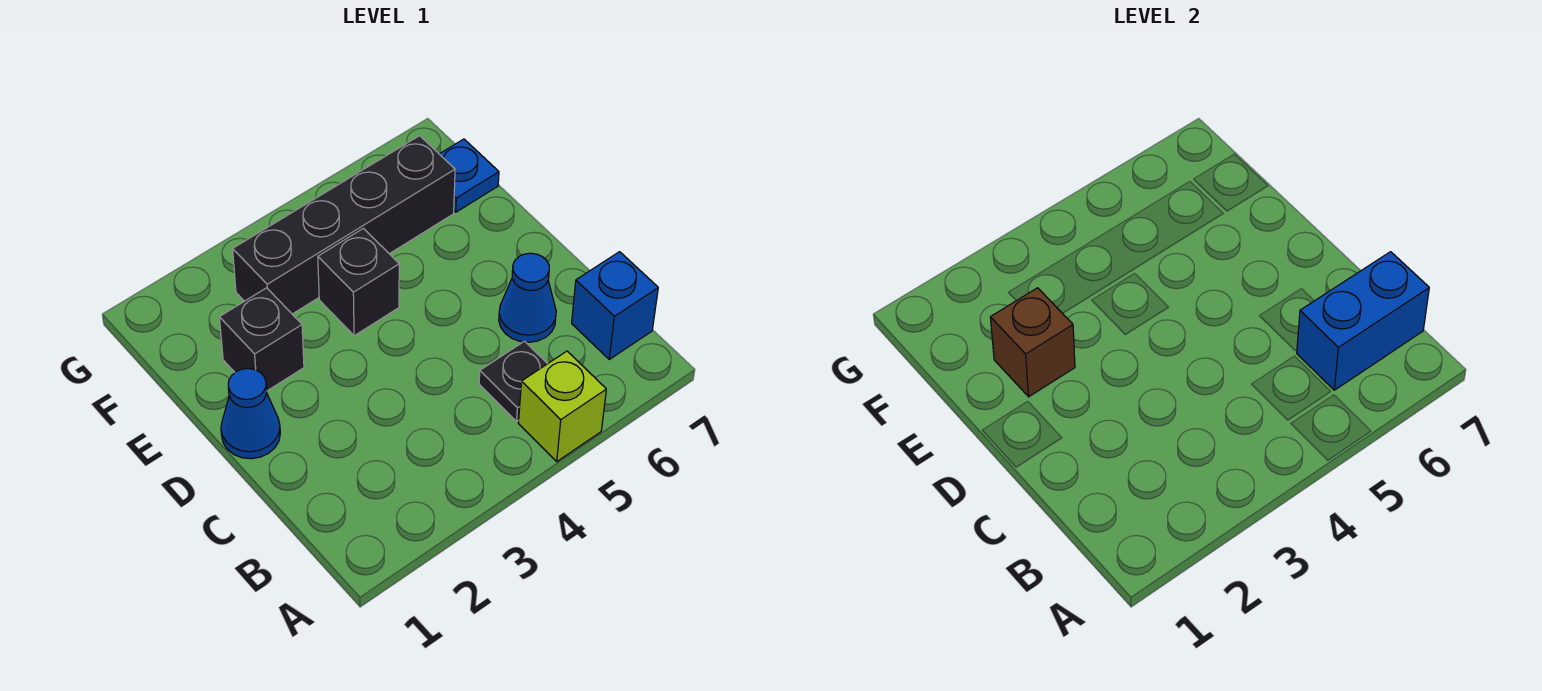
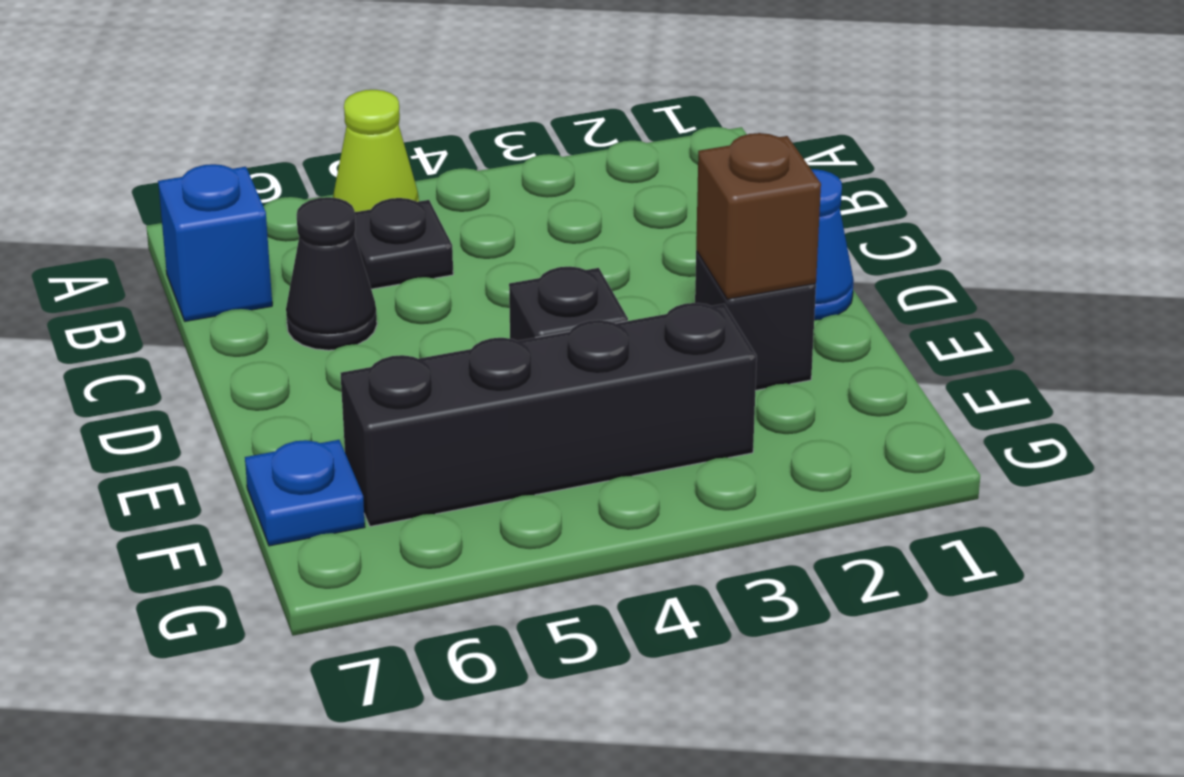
lime 1x1 brick [518,351,606,461] -> lime 1x1 cone [333,90,419,212]
blue 1x2 brick [1297,252,1429,390] -> none
blue 1x1 cone [499,253,556,342] -> black 1x1 cone [286,197,377,350]

